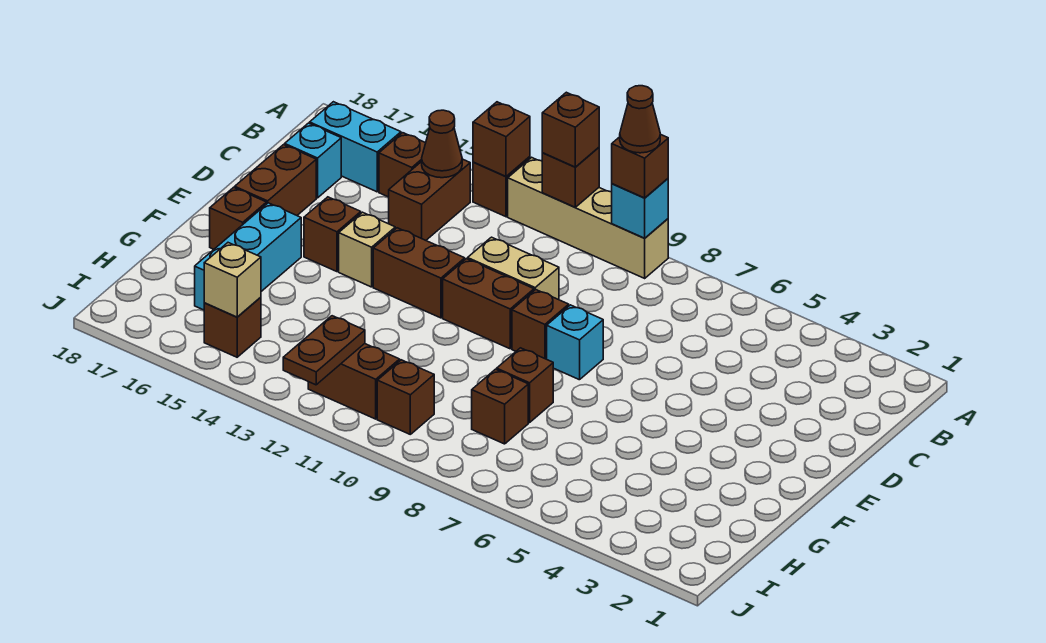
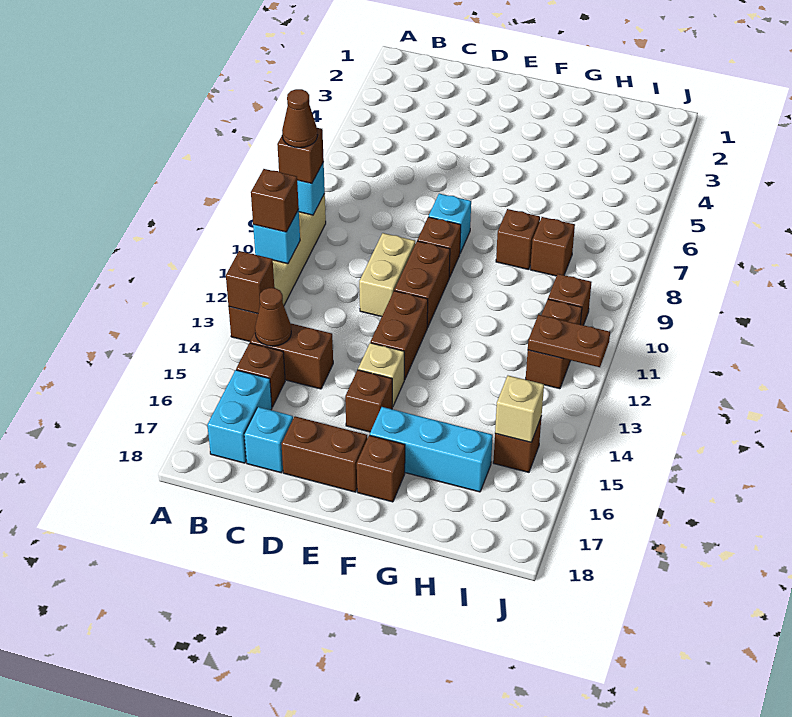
brown 1x1 brick [542,147,599,207] -> cyan 1x1 brick [253,210,300,264]

